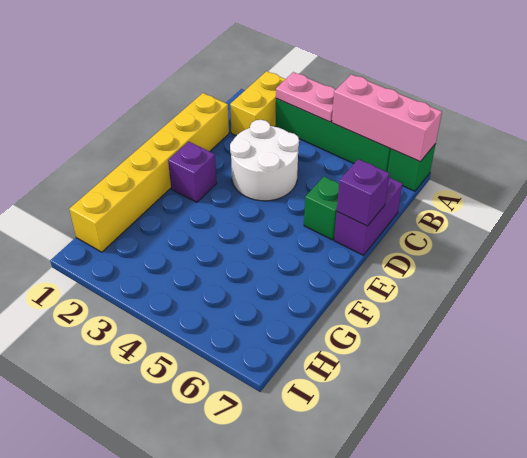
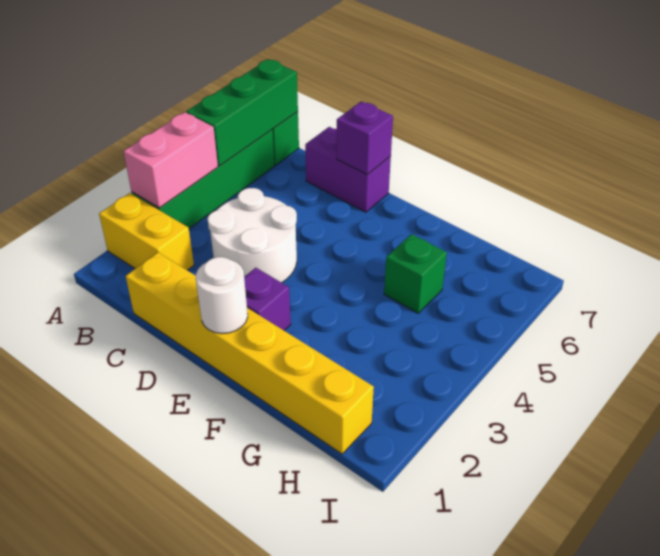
pink 1x2 plate [276,72,335,122] -> pink 1x2 brick [123,112,218,208]
pink 1x3 brick [332,74,442,162] -> green 1x3 brick [186,59,298,166]
green 1x1 brick [304,177,339,240] -> green 1x1 brick moved to [384,234,447,313]
none -> white 1x1 round brick [196,257,248,334]

